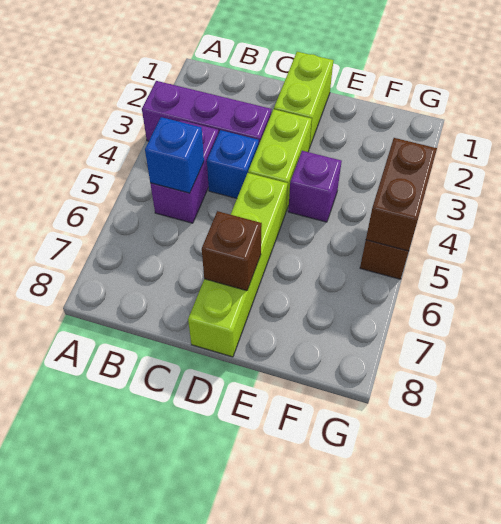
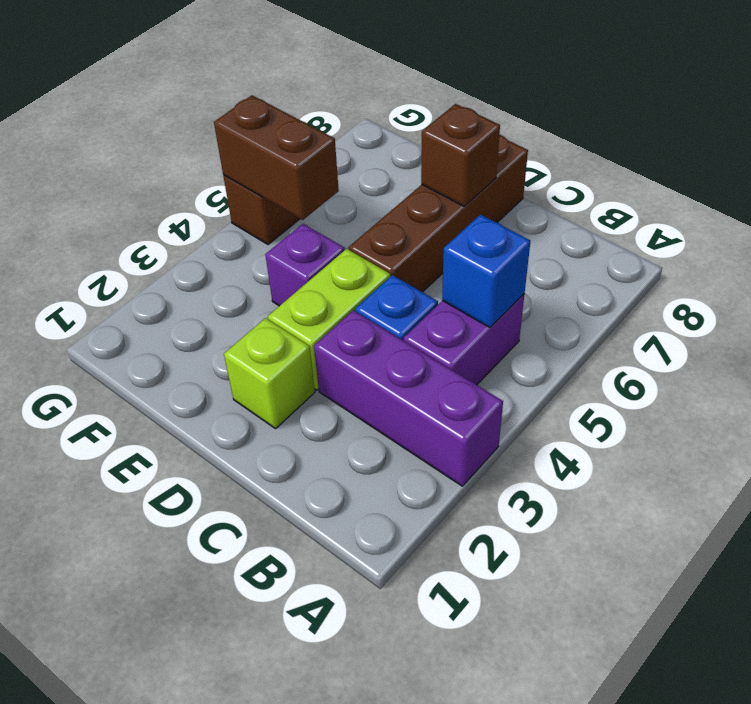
lime 1x2 brick [274,52,333,148] -> lime 1x1 brick [224,318,315,429]
lime 1x4 brick [188,173,288,357] -> brown 1x4 brick [349,134,528,292]
brown 1x2 brick [366,138,437,251] -> brown 1x2 brick turned to [214,95,339,220]

